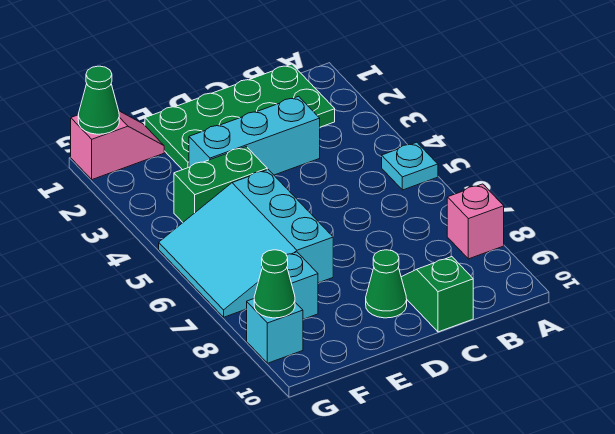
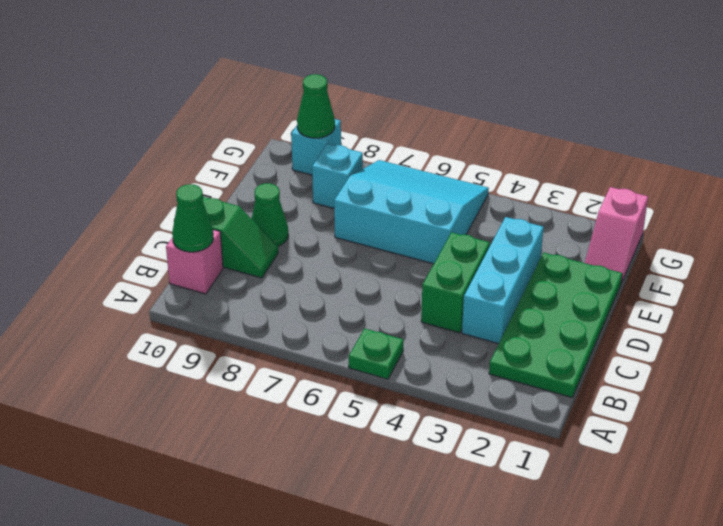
cyan 1x1 plate [382,142,438,190] -> green 1x1 plate [349,328,403,379]
pink 1x1 brick [447,184,504,259] -> pink 1x1 brick moved to [166,230,223,294]
green 1x2 brick [174,147,267,222] -> green 1x2 brick moved to [421,232,490,333]
green 1x1 cone [78,66,119,134] -> green 1x1 cone moved to [172,184,213,252]

